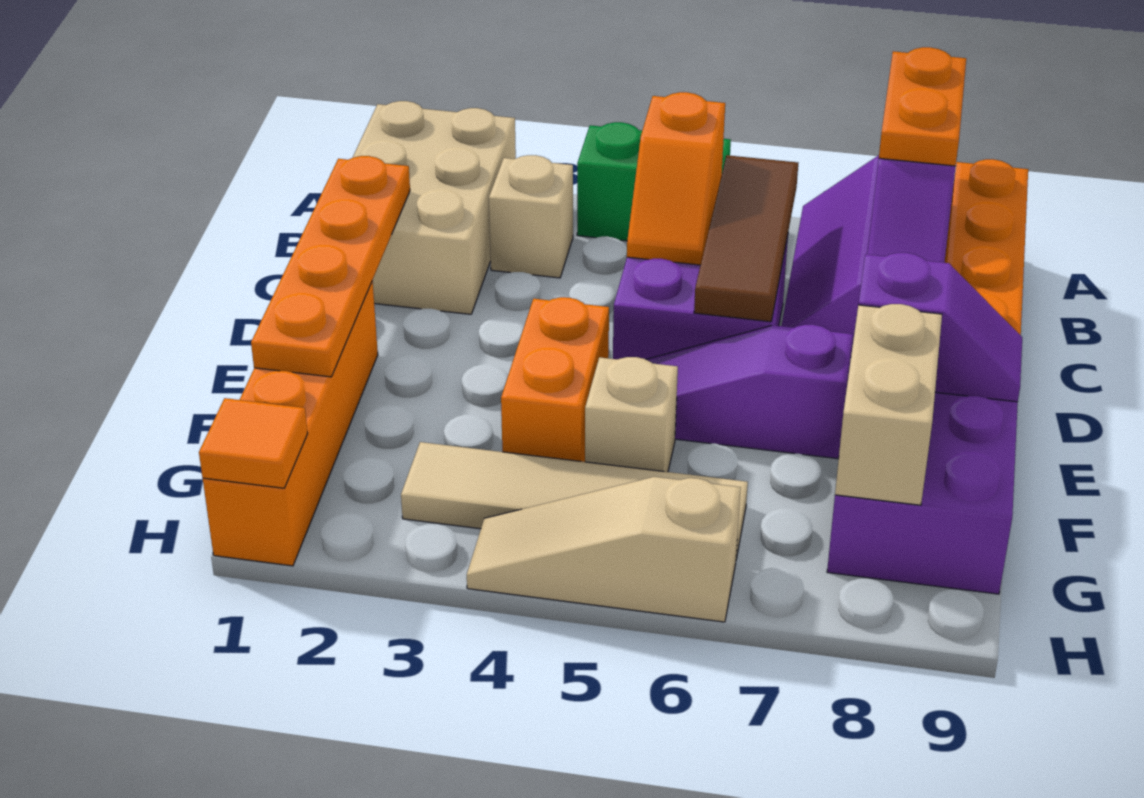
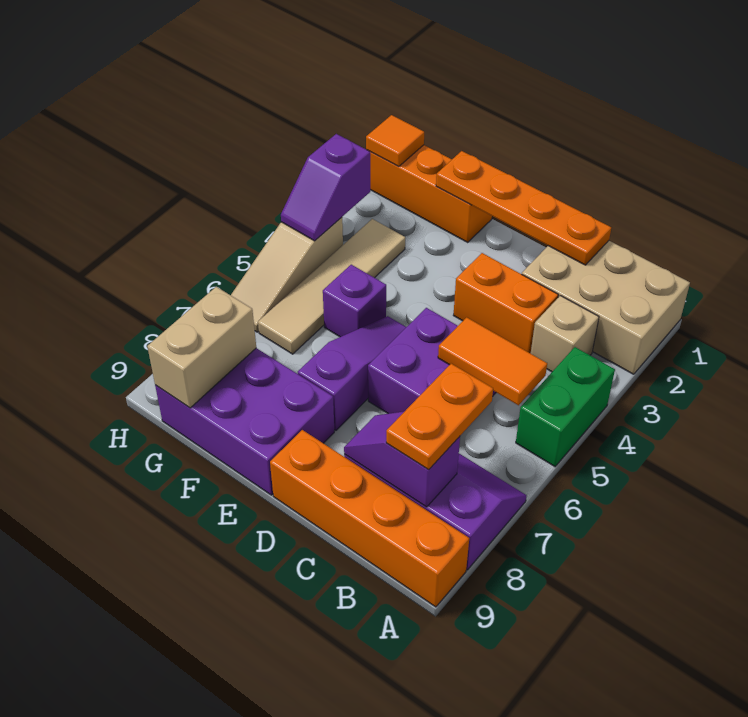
orange 1x2 plate [879,47,966,166] -> orange 1x2 plate turned to [386,364,493,469]
orange 1x2 slope [627,92,725,265] -> orange 1x2 tile [438,317,547,405]
brown 1x3 tile [694,155,798,322] -> none
orange 1x4 brick [203,281,378,566] -> orange 1x3 brick [370,145,492,242]
orange 1x2 brick [501,297,609,462] -> orange 1x2 brick moved to [453,253,558,353]
purple 1x2 slope [858,253,1022,402] -> purple 1x2 slope moved to [281,134,370,241]
tan 1x1 brick [585,357,678,472] -> purple 1x1 brick [323,265,386,337]
tan 1x2 brick [835,304,942,505] -> tan 1x2 brick turned to [147,287,256,408]
tan 1x3 slope [467,477,741,622] -> tan 1x3 slope turned to [231,217,343,332]

